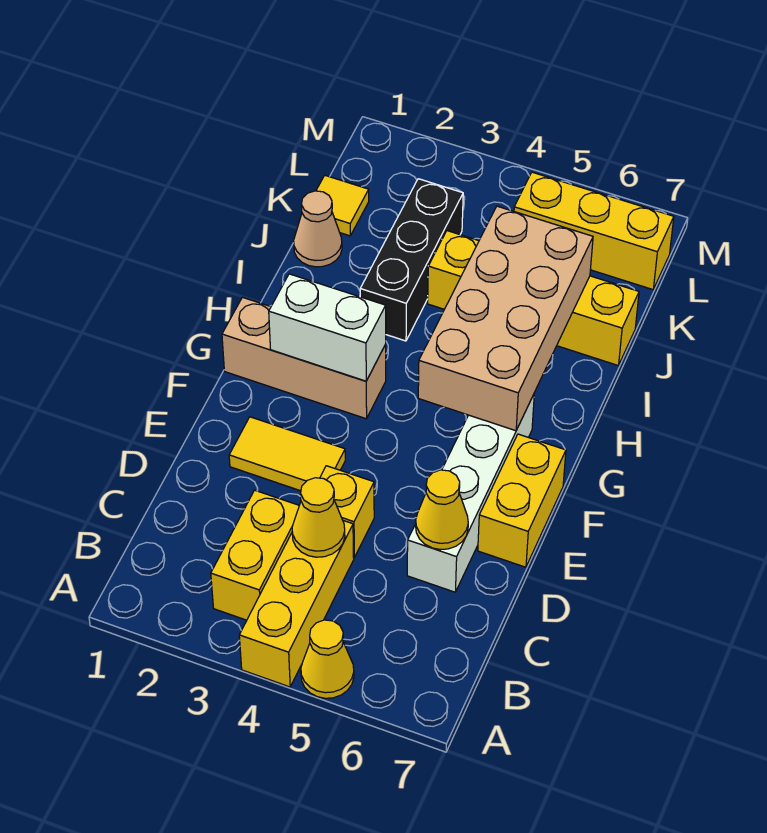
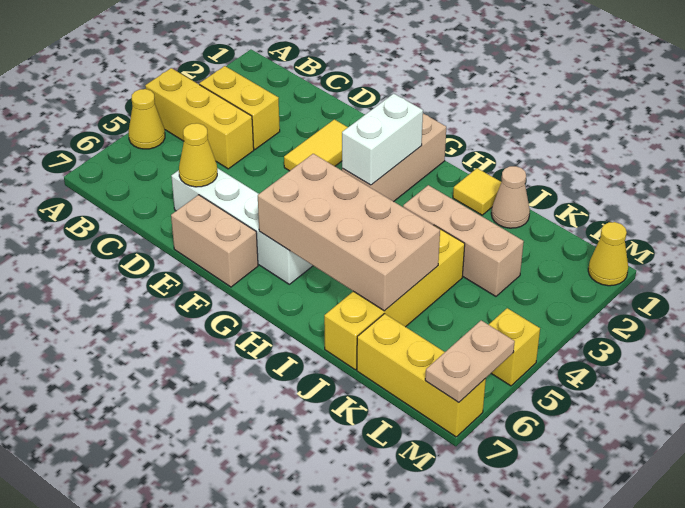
yellow 1x1 cone [292,478,345,557] -> yellow 1x1 cone moved to [588,222,628,286]
yellow 1x1 brick [320,466,374,557] -> yellow 1x1 brick moved to [489,308,540,386]
yellow 1x2 brick [478,434,566,567] -> tan 1x2 brick [171,195,258,287]
black 1x3 brick [360,179,463,341] -> tan 1x3 brick [403,185,524,296]
yellow 1x1 tile [316,176,369,236] -> yellow 1x1 tile moved to [453,168,501,215]
yellow 1x3 brick [514,172,674,290] -> yellow 1x3 brick turned to [357,314,486,437]
none -> tan 1x2 plate [425,320,515,403]

